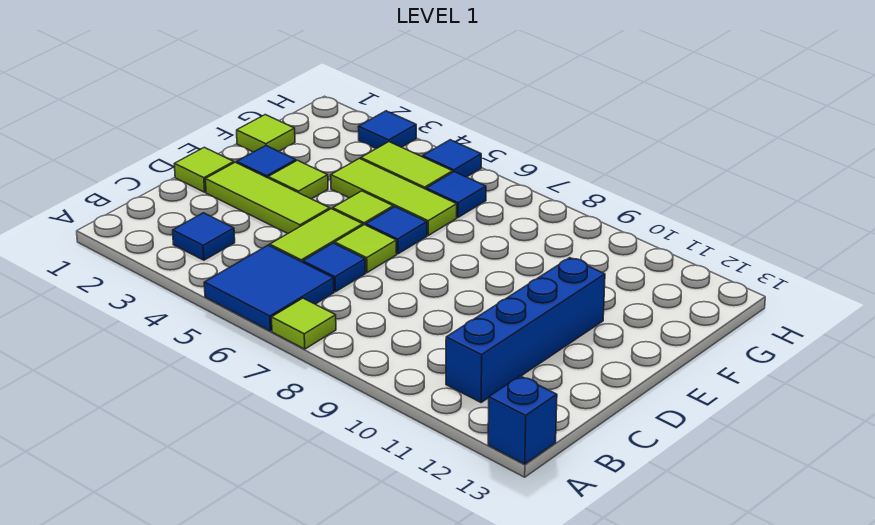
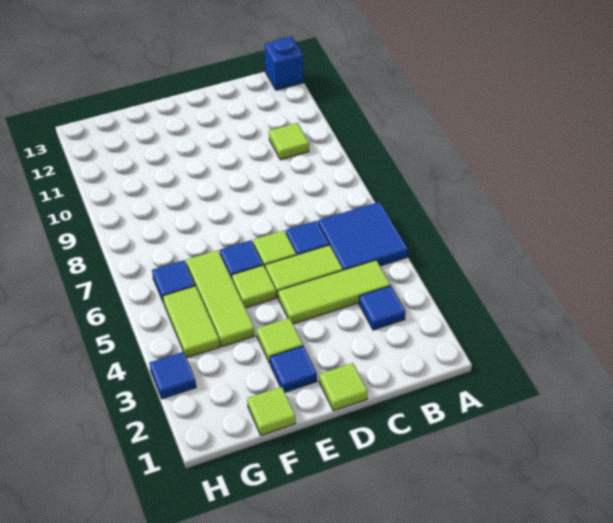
lime 1x1 tile [272,298,336,349] -> lime 1x1 tile moved to [269,123,309,160]
blue 1x4 brick [446,258,605,402] -> none
lime 1x3 tile [205,162,330,233] -> lime 1x3 tile turned to [278,260,390,324]
blue 1x1 tile [423,140,481,177] -> none

